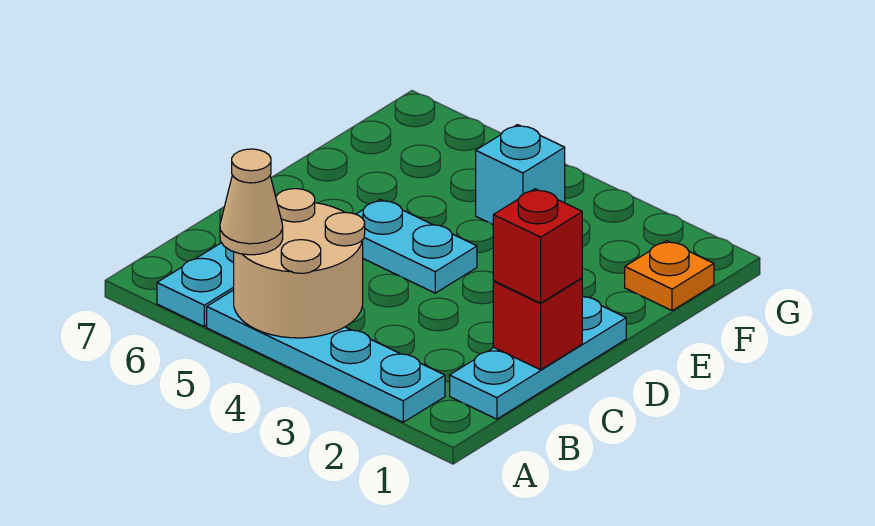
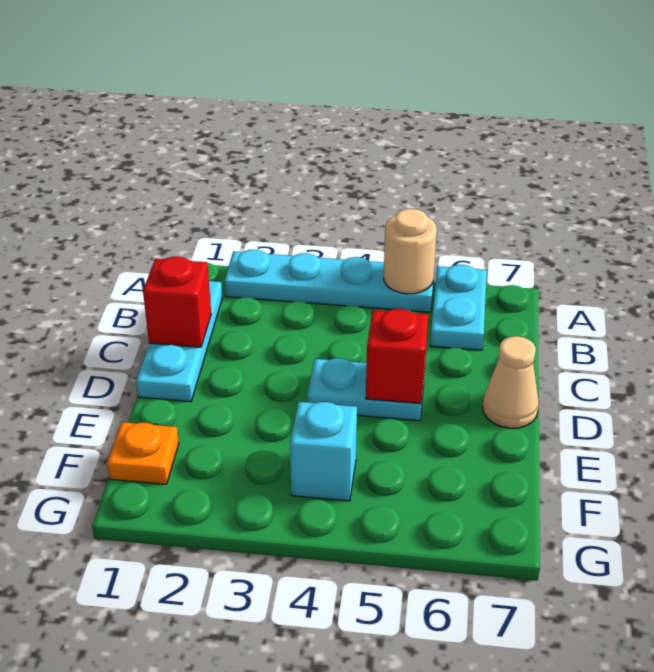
tan 2x2 round brick [234,189,365,338] -> tan 1x1 round brick [384,209,437,294]
tan 1x1 cone [220,149,283,255] -> tan 1x1 cone moved to [483,336,539,428]
red 1x1 brick [493,189,582,303] -> red 1x1 brick moved to [366,309,428,404]

